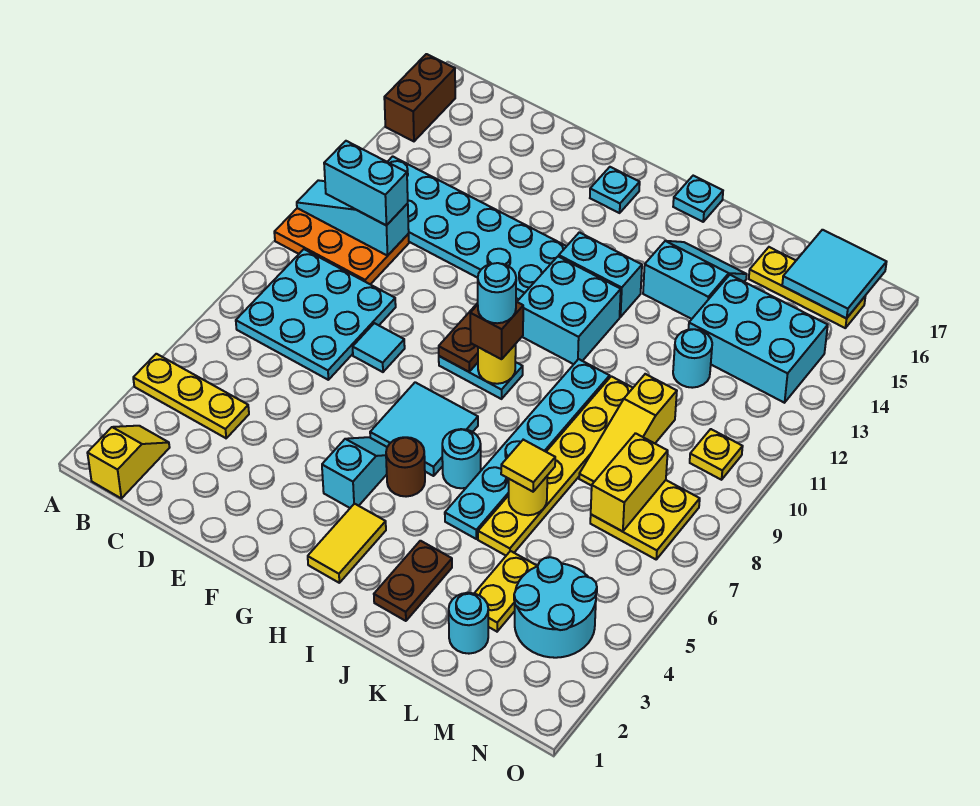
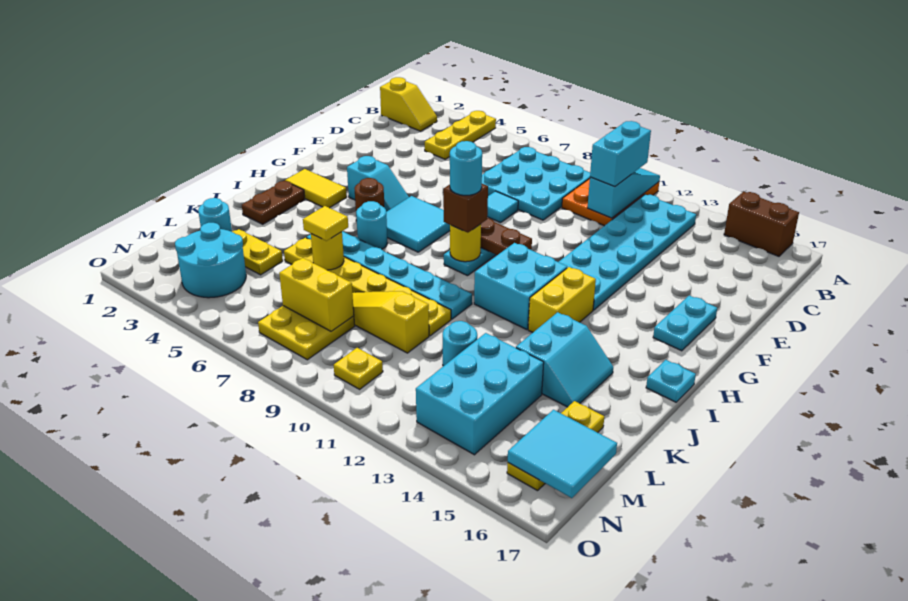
cyan 1x1 plate [590,167,640,213] -> cyan 1x2 plate [653,296,717,351]
cyan 1x2 brick [559,232,642,317] -> yellow 1x2 brick [528,267,596,332]
brown 1x2 plate [374,541,452,621] -> brown 1x2 plate turned to [242,181,305,224]

